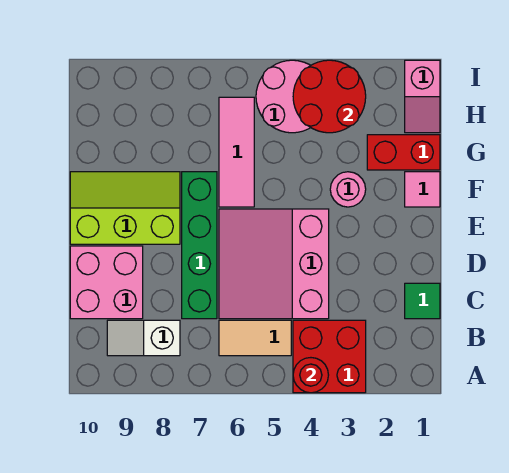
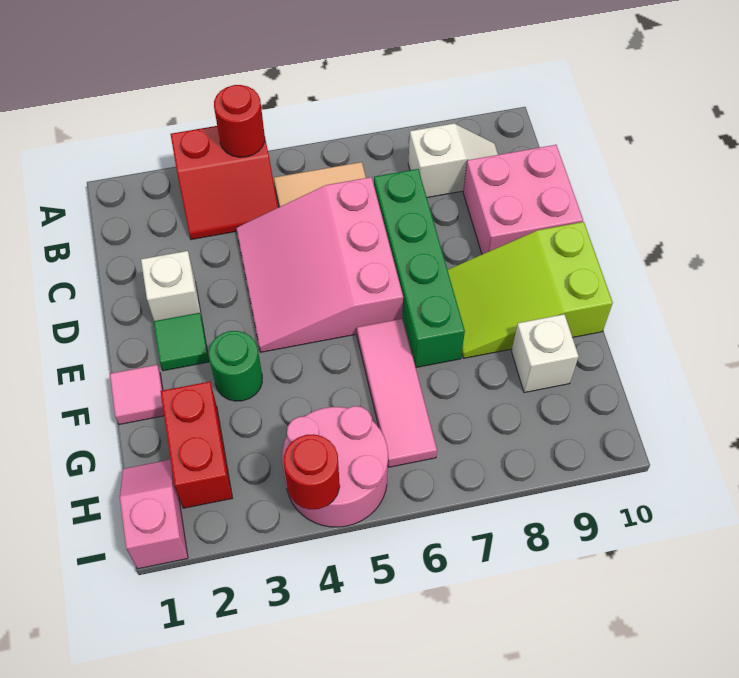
red 2x2 brick [293,320,366,393] -> red 2x2 slope [171,126,278,240]
green 1x1 tile [405,283,440,319] -> green 1x1 tile moved to [154,313,209,371]
pink 3x3 slope [219,209,329,319] -> pink 3x3 slope turned to [236,177,403,352]
none -> white 1x1 brick [141,251,201,321]
lime 2x3 slope [70,172,180,244] -> lime 2x3 slope turned to [448,222,613,358]
pink 1x1 round brick [330,172,366,207] -> green 1x1 round brick [209,331,262,401]
red 1x2 brick [367,135,440,170] -> red 1x2 brick turned to [161,382,232,508]
none -> white 1x1 brick [511,314,579,393]
red 2x2 round brick [293,60,366,133] -> red 1x1 round brick [284,434,340,509]

